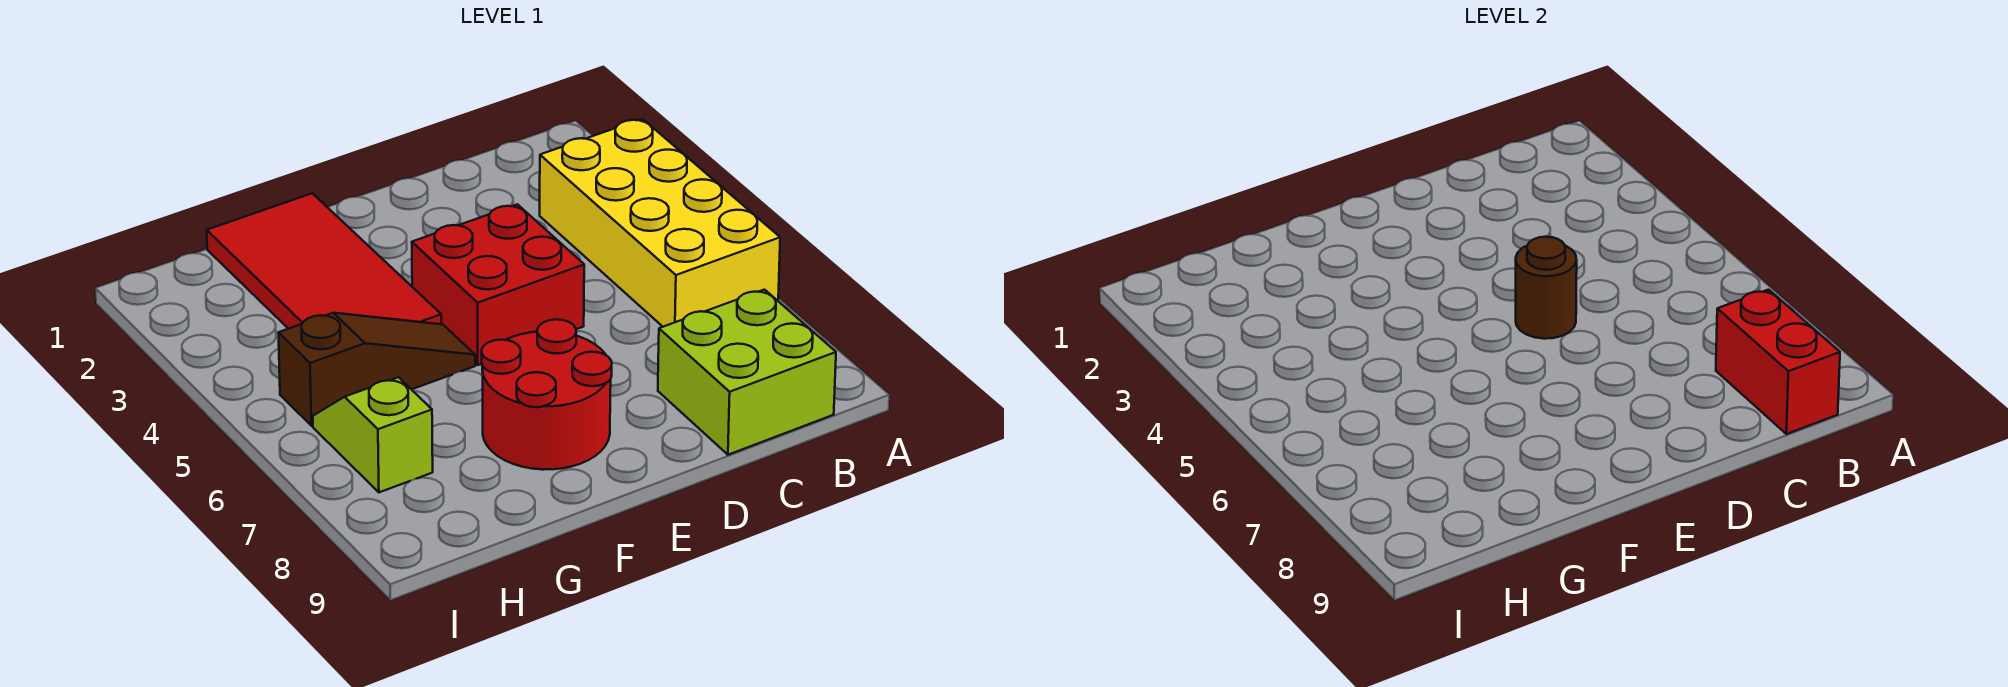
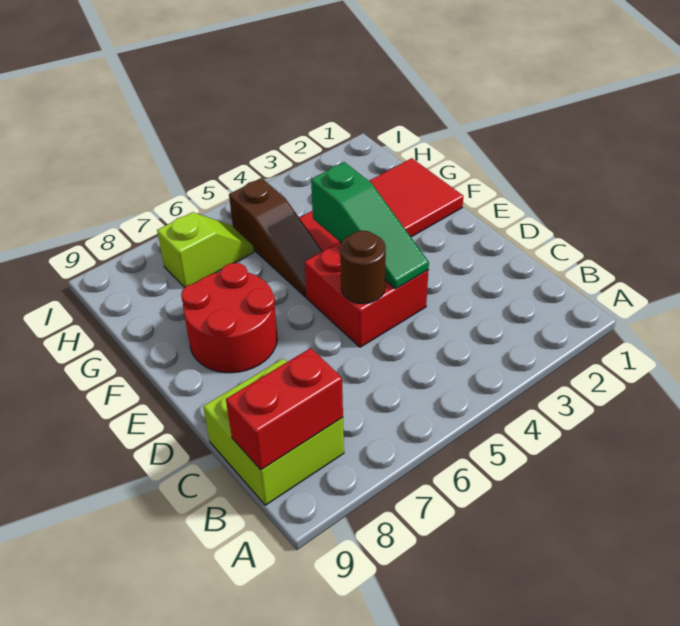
yellow 2x4 brick [540,119,780,327] -> none
none -> green 1x3 slope [311,162,429,289]

